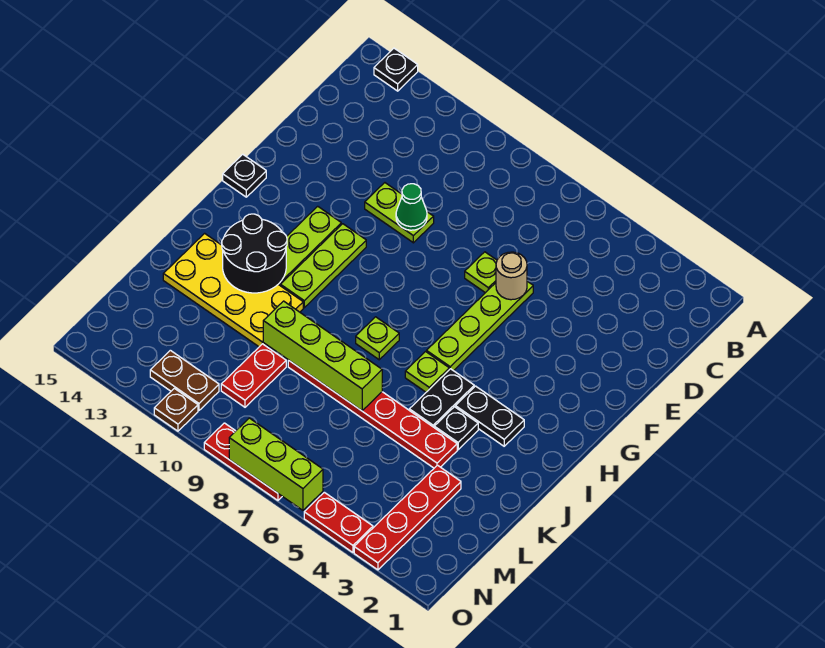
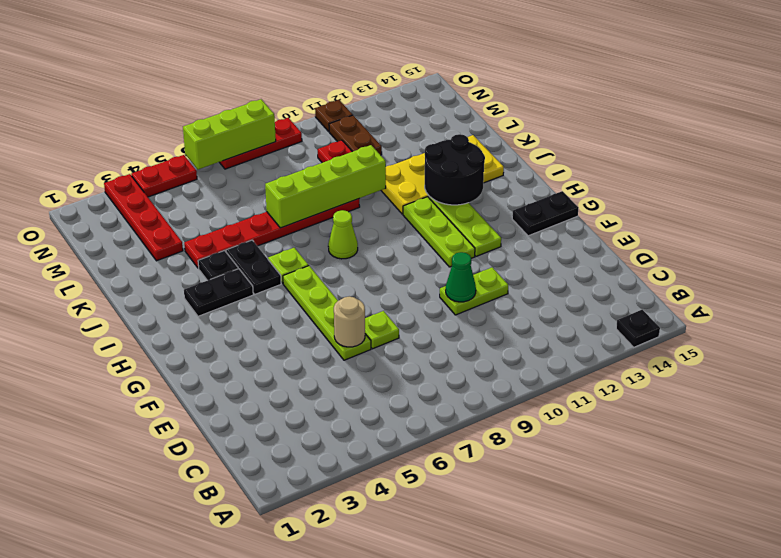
black 1x1 plate [223,154,266,197] -> black 1x2 plate [512,191,579,236]
lime 1x1 plate [356,317,399,360] -> lime 1x1 cone [328,210,358,259]
brown 1x2 plate [150,350,219,410] -> brown 1x2 plate turned to [329,115,382,155]

